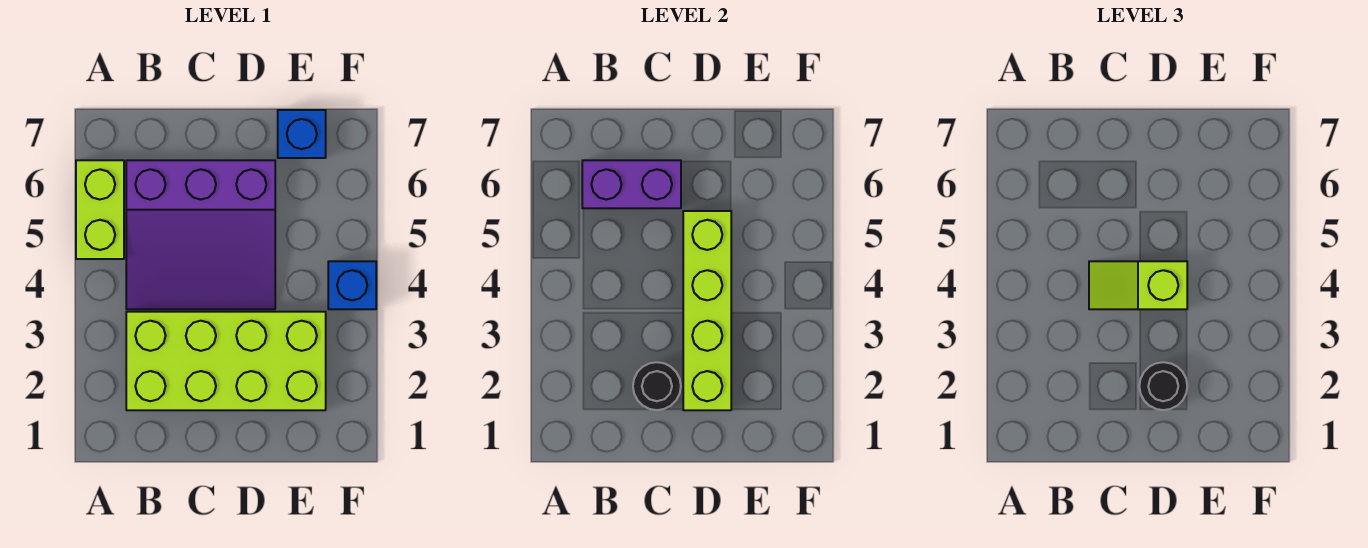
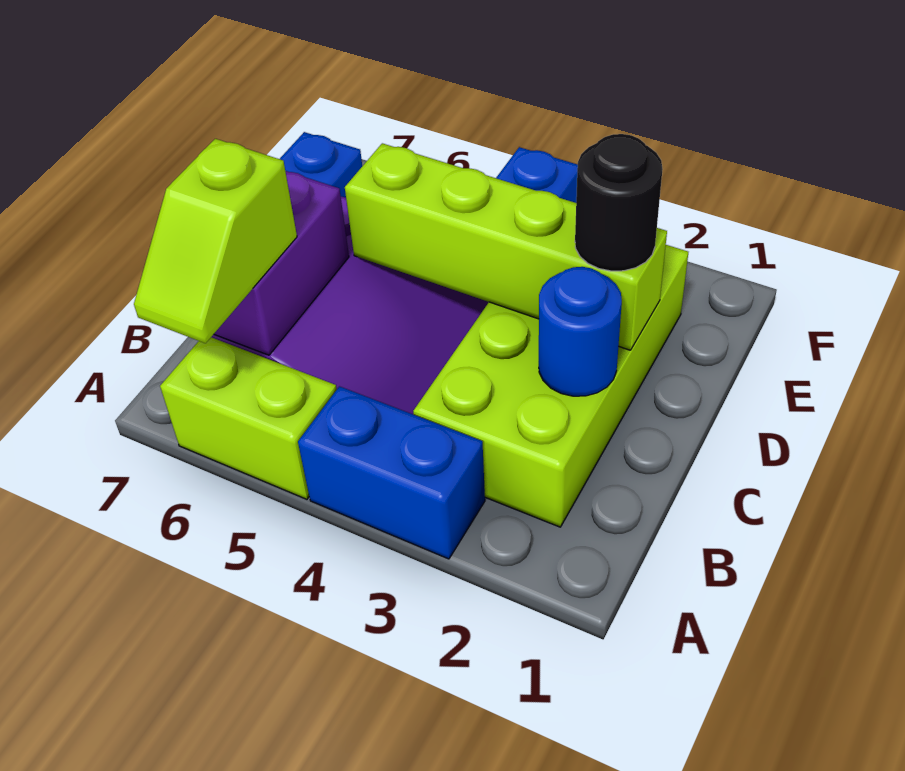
none -> blue 1x2 brick [298,386,485,559]
black 1x1 round brick [633,362,681,410] -> blue 1x1 round brick [539,267,622,396]
lime 1x2 slope [1089,261,1187,309] -> lime 1x2 slope moved to [134,139,297,343]

